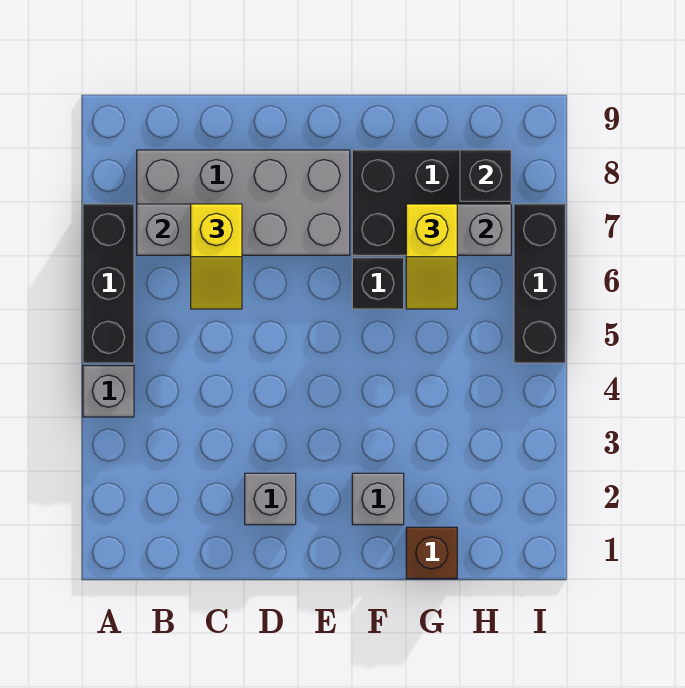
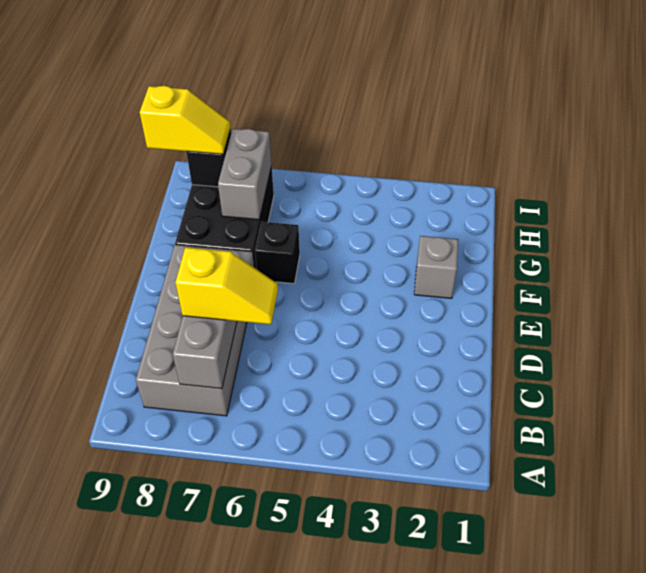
grey 1x1 brick [83,366,134,417] -> none
black 1x3 brick [83,204,134,363] -> none
grey 1x1 brick [245,473,296,525] -> none
brown 1x1 brick [406,527,457,579] -> none
yellow 1x2 slope [406,204,457,309] -> yellow 1x2 slope moved to [140,86,230,154]
black 1x3 brick [514,204,565,363] -> none

